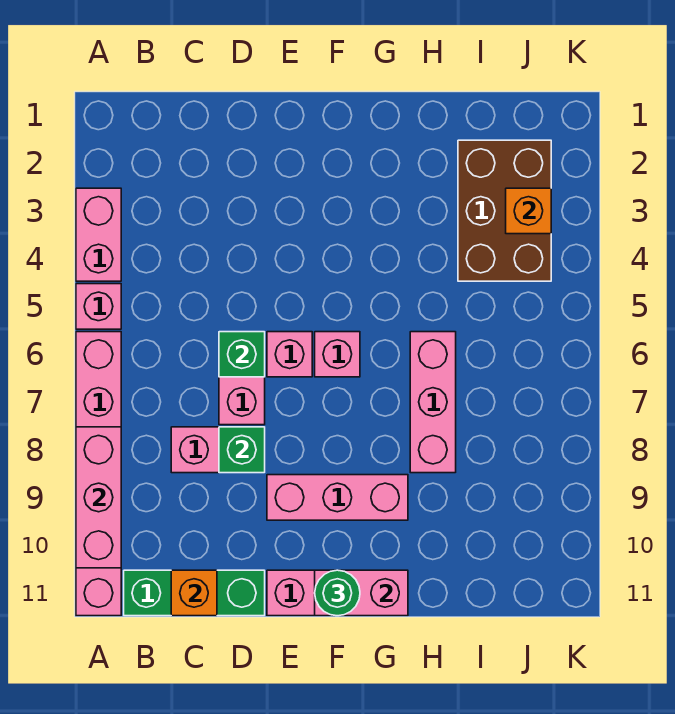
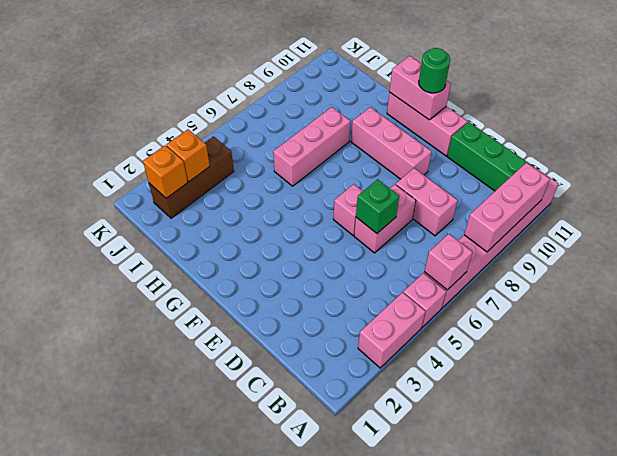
orange 1x1 brick [171,570,217,616] -> orange 1x1 brick moved to [143,145,188,198]
green 1x1 brick [219,427,265,473] -> none
pink 1x1 brick [315,332,360,377] -> pink 1x1 brick moved to [424,234,473,290]
brown 2x3 brick [458,140,551,281] -> brown 1x3 brick [149,136,234,218]

